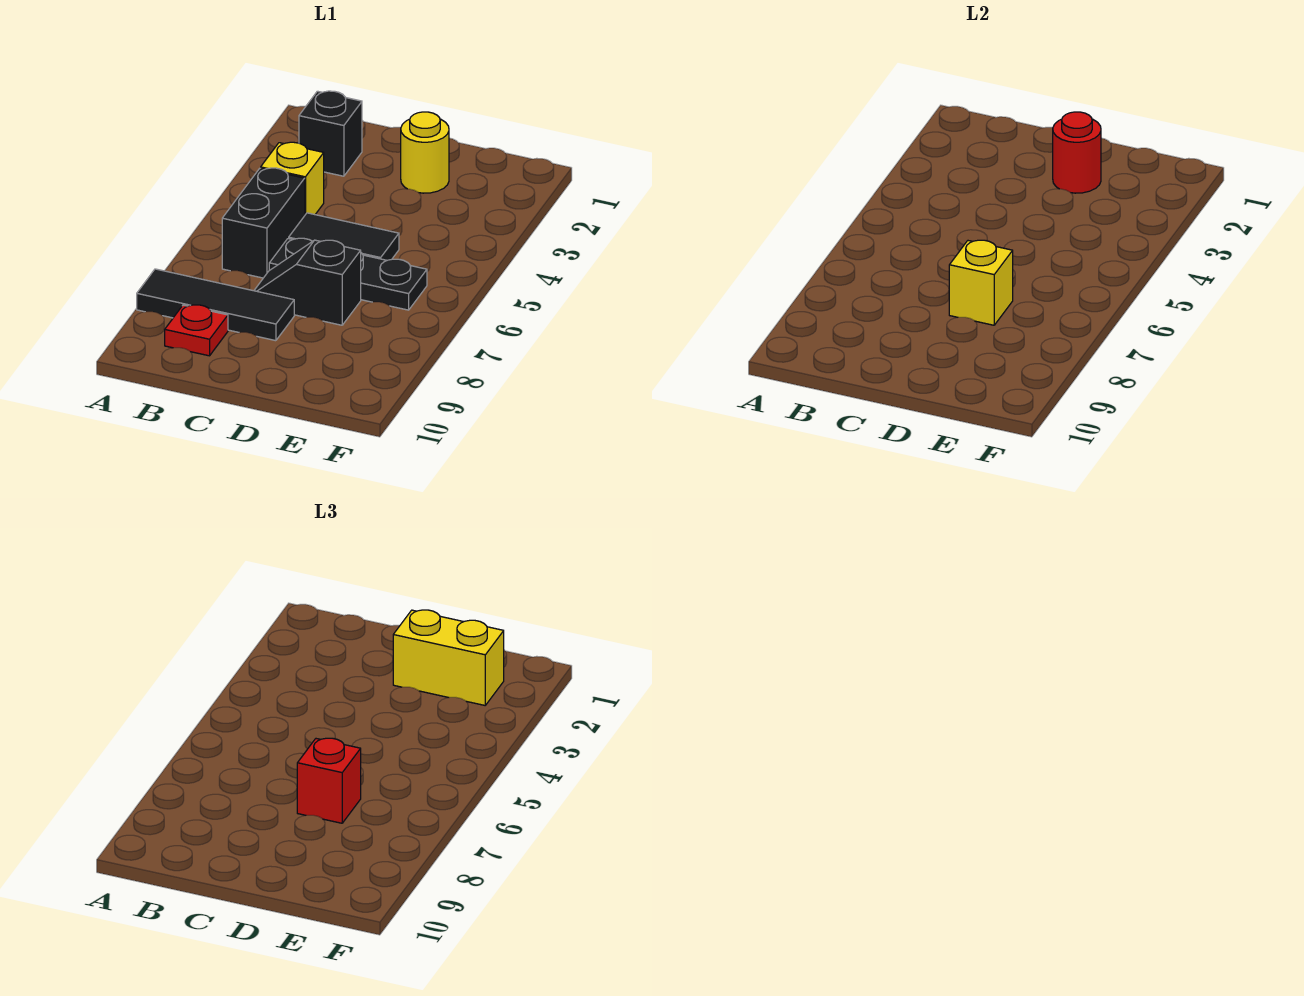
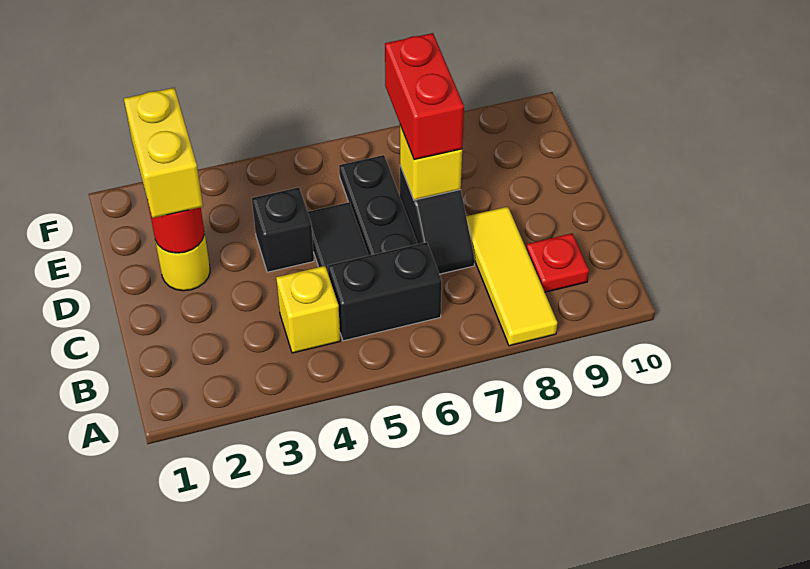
black 1x3 tile [137,269,294,341] -> yellow 1x3 tile [466,207,557,346]
black 1x1 brick [299,91,362,176] -> black 1x1 brick moved to [252,187,314,272]
red 1x1 brick [297,738,361,823] -> red 1x2 brick [385,33,464,160]

